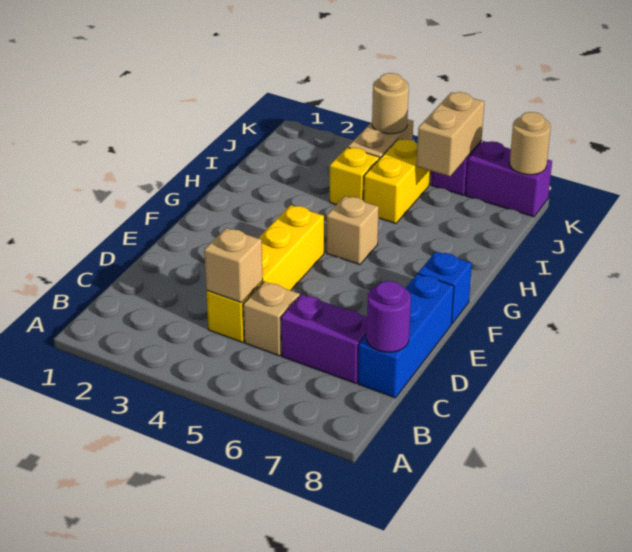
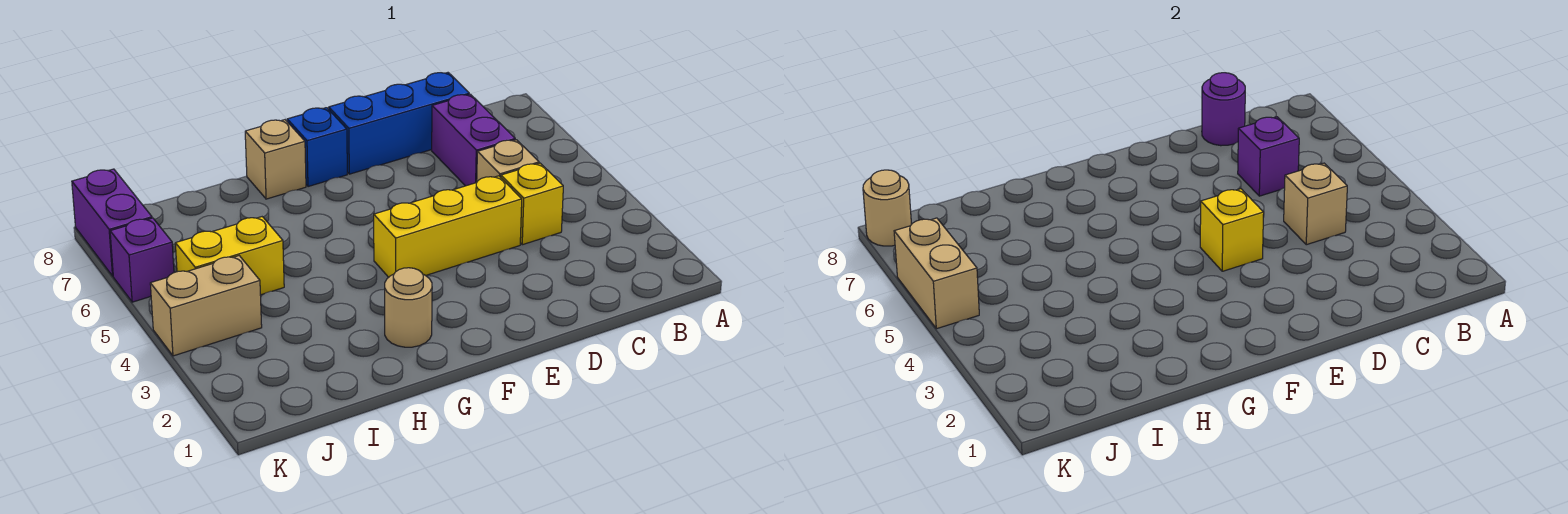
none -> purple 1x1 brick [1238,117,1299,196]
tan 1x1 brick [327,196,379,265] -> tan 1x1 brick moved to [245,120,306,199]
yellow 1x1 brick [330,147,379,205] -> yellow 1x1 brick moved to [1200,189,1264,271]
tan 1x2 brick [417,92,484,176] -> tan 1x2 brick turned to [894,218,979,329]
tan 1x1 round brick [372,73,409,134] -> tan 1x1 round brick moved to [385,268,432,347]

